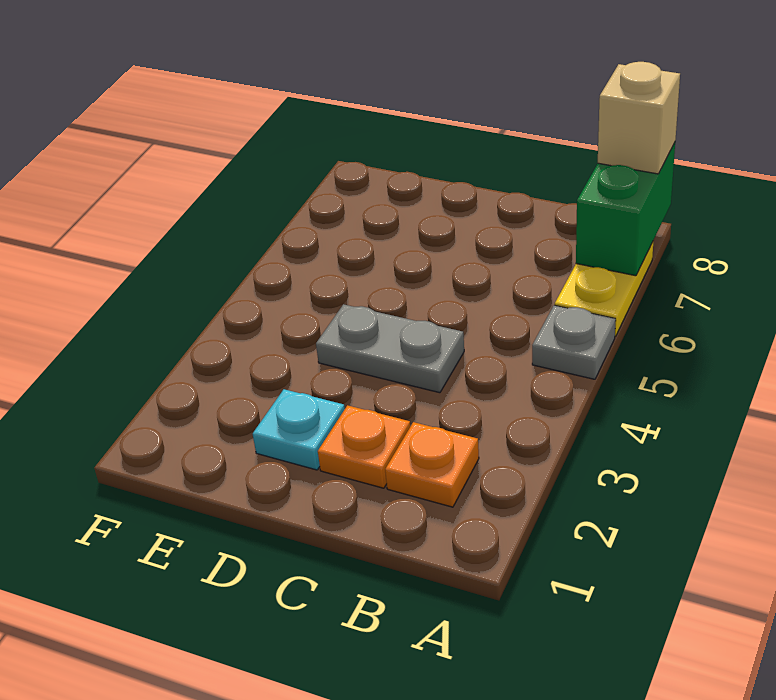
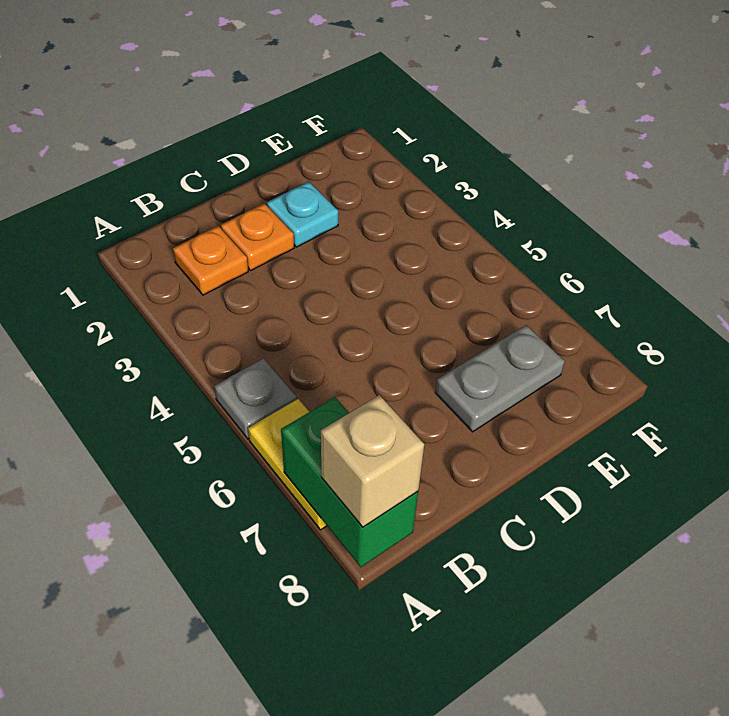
grey 1x2 plate [316,304,464,393] -> grey 1x2 plate moved to [435,325,565,432]

